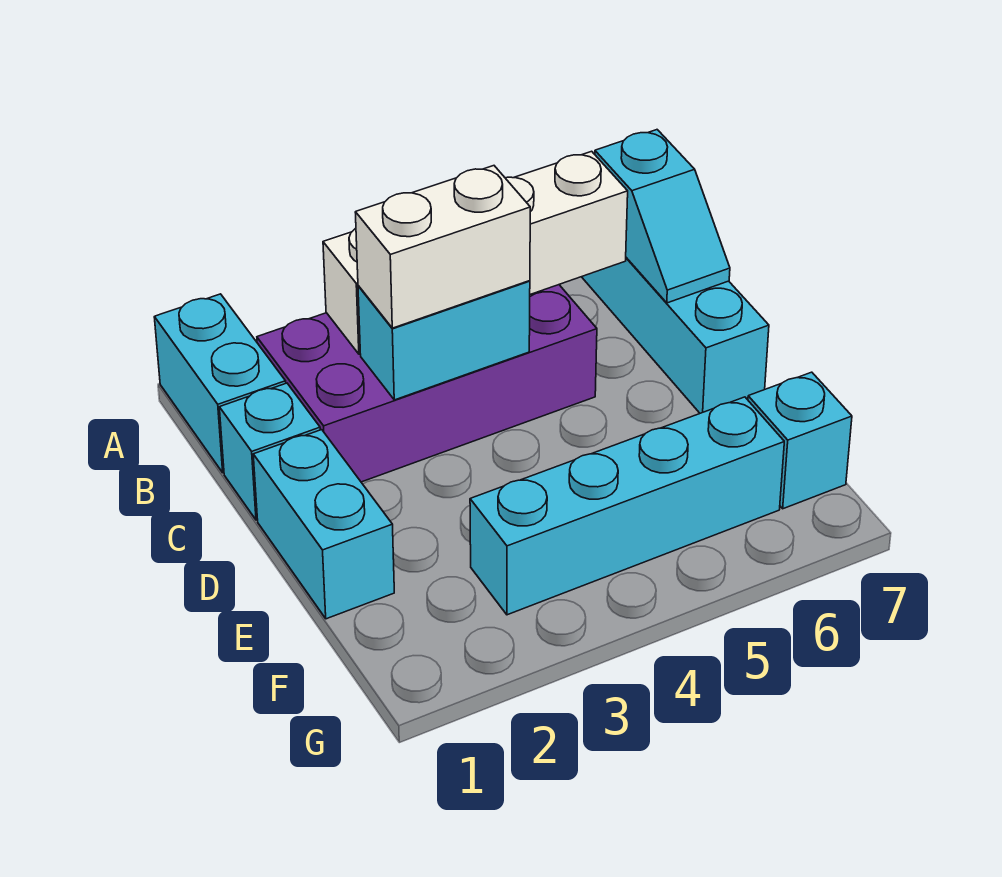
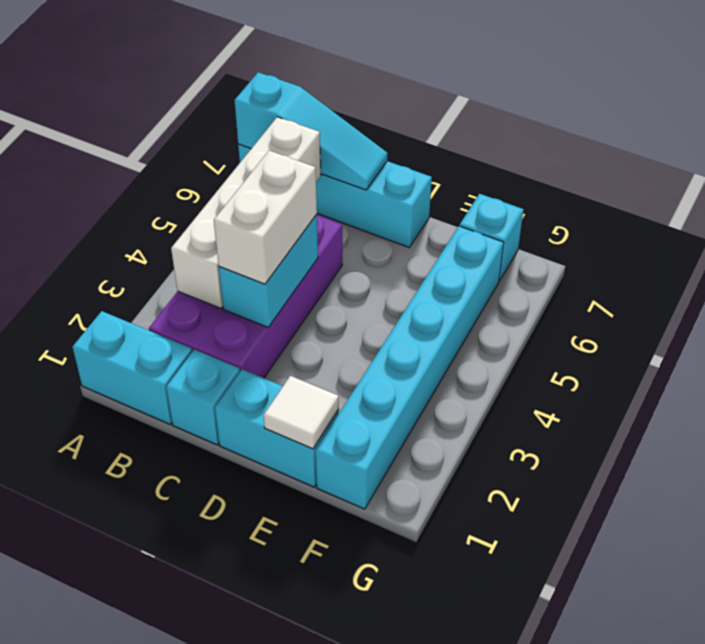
cyan 1x2 slope [595,130,730,303] -> cyan 1x3 slope [234,72,387,190]
none -> white 1x1 tile [263,376,339,449]
cyan 1x4 brick [470,397,784,615] -> cyan 1x6 brick [316,226,504,509]

